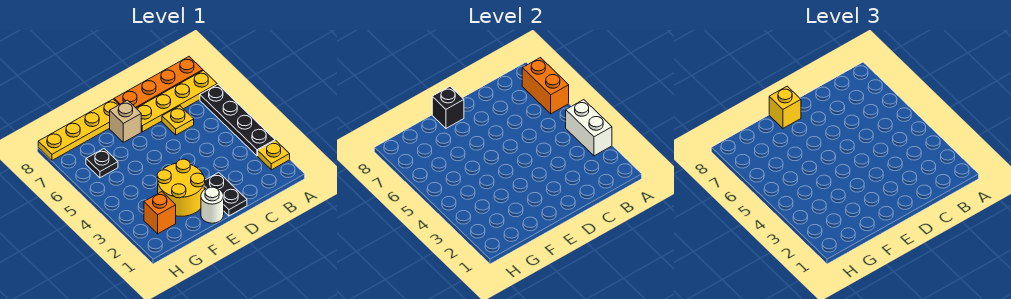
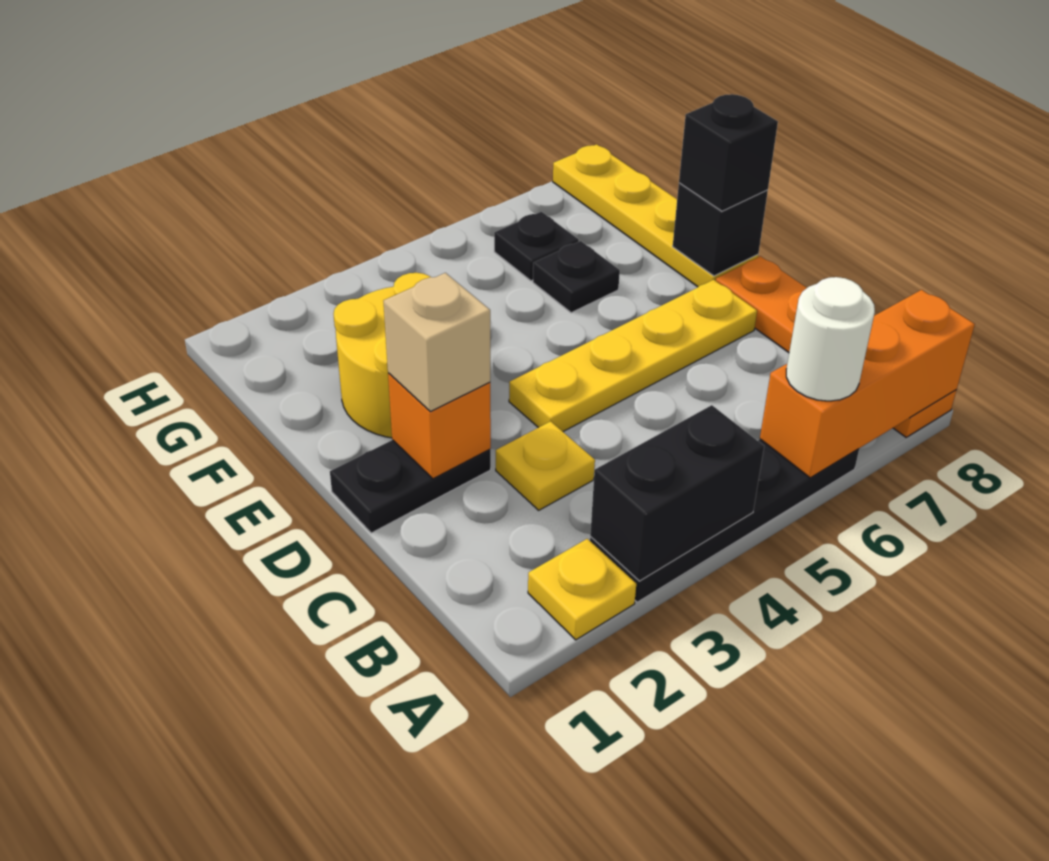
white 1x2 brick [566,100,612,156] -> black 1x2 brick [590,405,764,581]
orange 1x2 brick [522,58,569,114] -> orange 1x3 brick [760,290,975,478]
yellow 1x4 plate [136,71,217,132] -> yellow 1x4 plate turned to [509,280,757,432]
yellow 1x1 plate [162,106,194,135] -> yellow 1x1 plate moved to [496,421,595,510]
white 1x1 round brick [201,187,224,223] -> white 1x1 round brick moved to [786,277,875,401]
tan 1x1 brick [110,100,141,142] -> tan 1x1 brick moved to [384,273,490,412]
yellow 1x1 brick [769,86,801,128] -> black 1x1 brick [679,94,778,211]
none -> black 1x1 plate [533,241,620,313]
orange 1x1 brick [144,192,176,234] -> orange 1x1 brick moved to [388,373,491,479]

